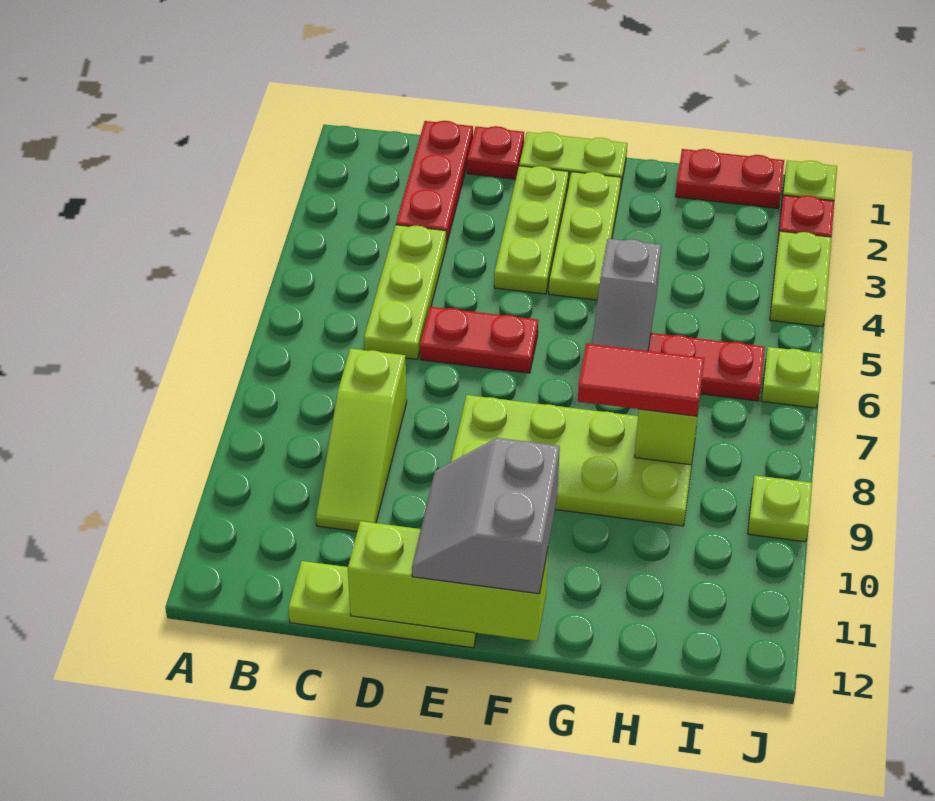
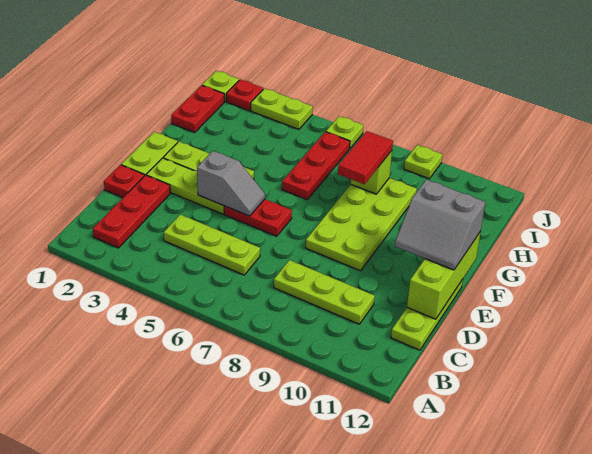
red 1x3 plate [396,121,473,244] -> red 1x3 plate turned to [93,175,170,248]
lime 1x3 slope [316,349,407,531] -> lime 1x3 plate [274,260,375,324]
red 1x2 plate [420,307,538,373] -> red 1x2 plate turned to [224,199,292,236]
grey 1x2 slope [592,238,661,351] -> grey 1x2 slope moved to [197,151,265,216]

